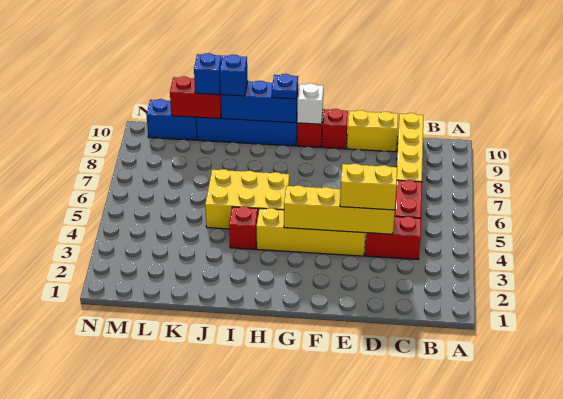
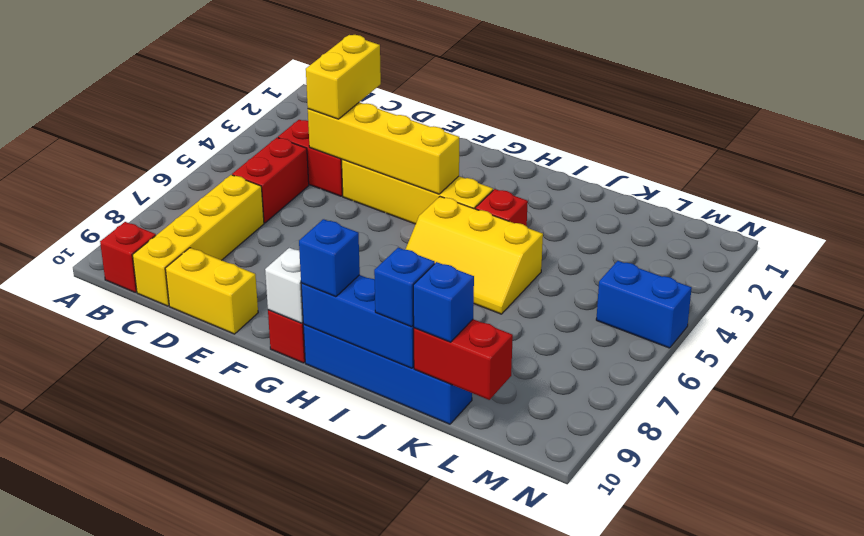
yellow 1x2 brick [340,164,397,210] -> yellow 1x2 brick turned to [306,35,381,119]
red 1x1 brick [322,109,348,149] -> red 1x1 brick moved to [100,222,156,292]
yellow 2x3 brick [205,169,289,229] -> yellow 2x3 slope [405,197,543,314]
blue 1x1 plate [272,74,298,99] -> blue 1x1 brick [299,219,360,297]
blue 1x2 brick [147,99,197,140] -> blue 1x2 brick moved to [596,261,692,348]

